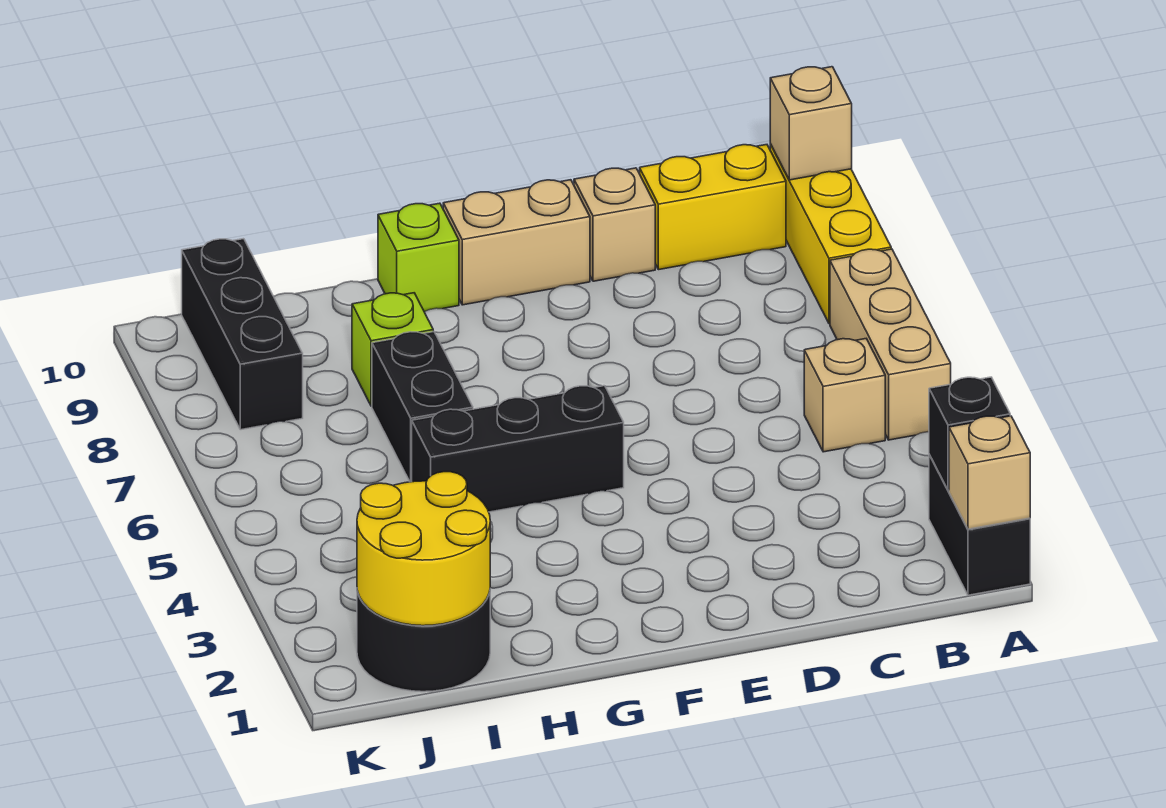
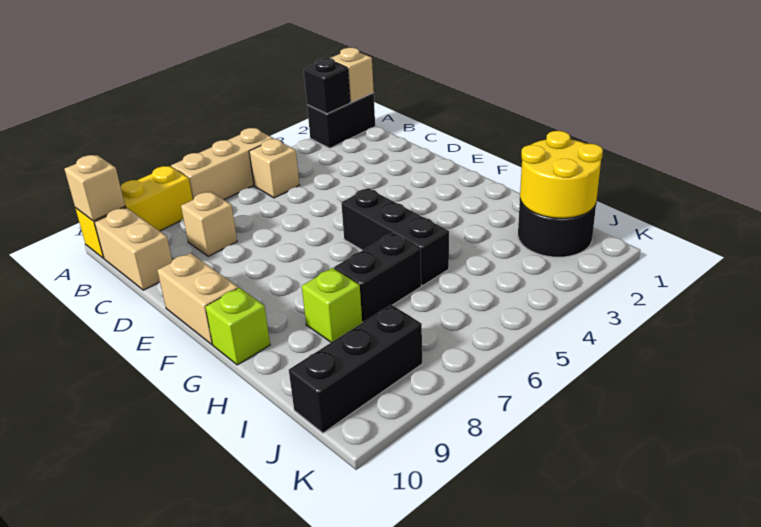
yellow 1x2 brick [640,145,786,270] -> tan 1x2 brick [94,208,172,290]
tan 1x1 brick [574,168,655,281] -> tan 1x1 brick moved to [181,192,237,256]

